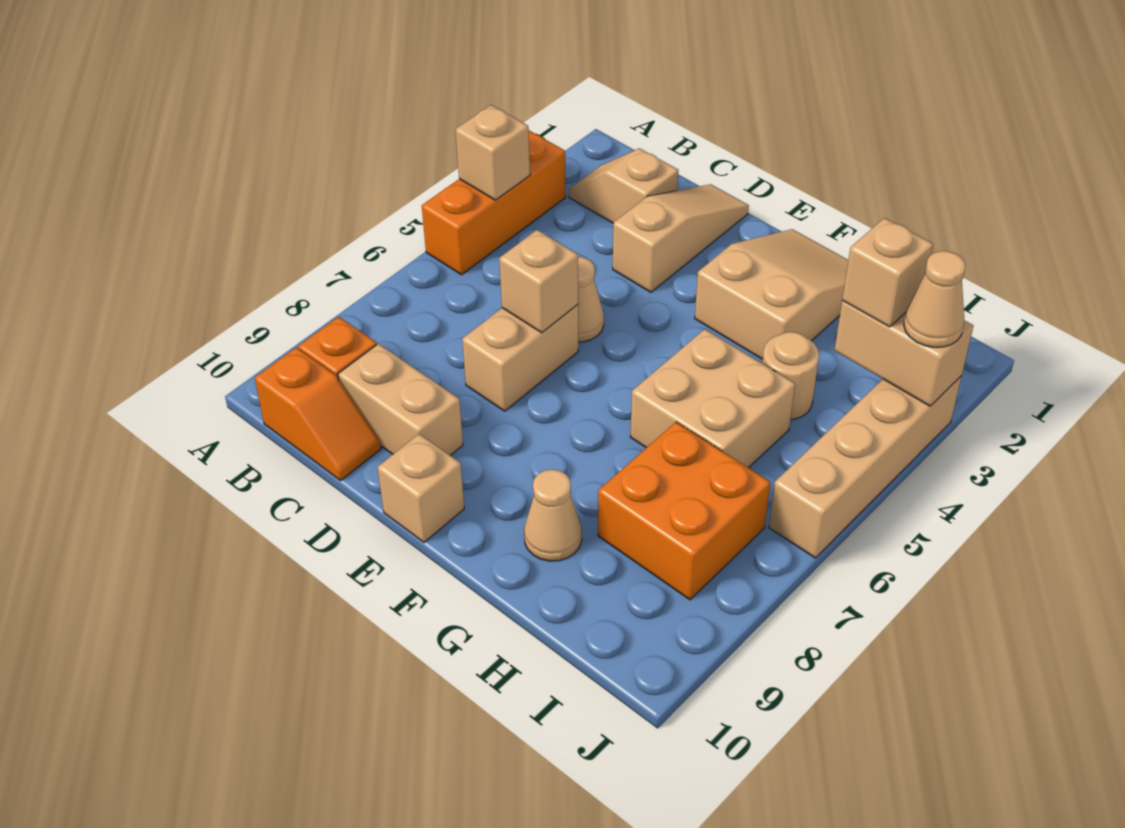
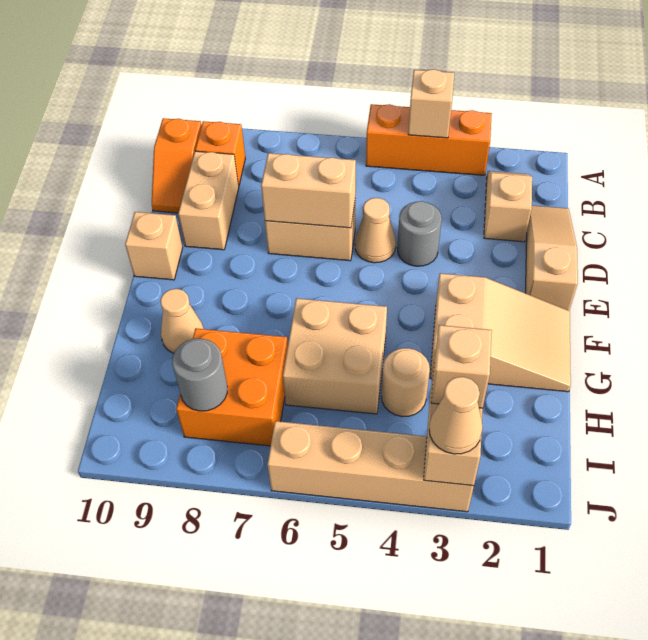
tan 1x3 slope [613,184,749,292] -> tan 1x3 slope turned to [526,206,578,311]
none -> grey 1x1 round brick [397,201,442,266]
tan 1x1 brick [499,230,578,333] -> tan 1x2 brick [261,153,356,228]
none -> grey 1x1 round brick [172,338,227,411]

